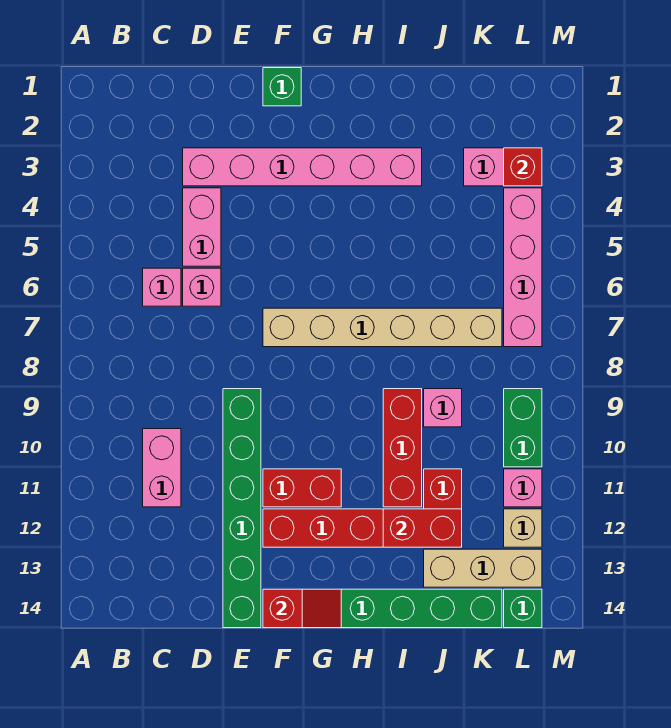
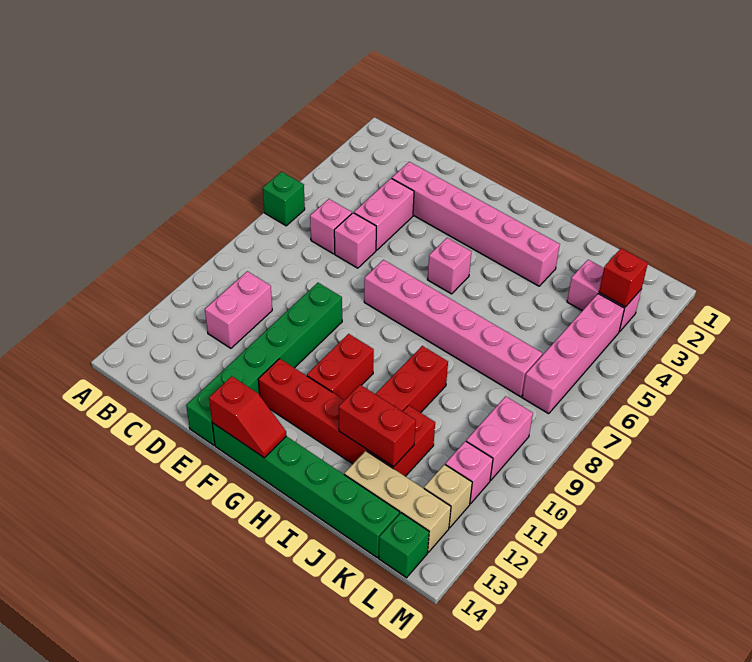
green 1x1 brick [263,68,301,106] -> green 1x1 brick moved to [263,172,305,226]
tan 1x6 brick [263,308,502,347] -> pink 1x6 brick [364,260,542,397]
red 1x2 brick [263,469,341,507] -> red 1x2 brick turned to [307,334,374,400]
pink 1x1 brick [424,389,462,427] -> pink 1x1 brick moved to [428,238,471,294]
green 1x2 brick [504,389,542,467] -> pink 1x2 brick [466,396,533,481]

